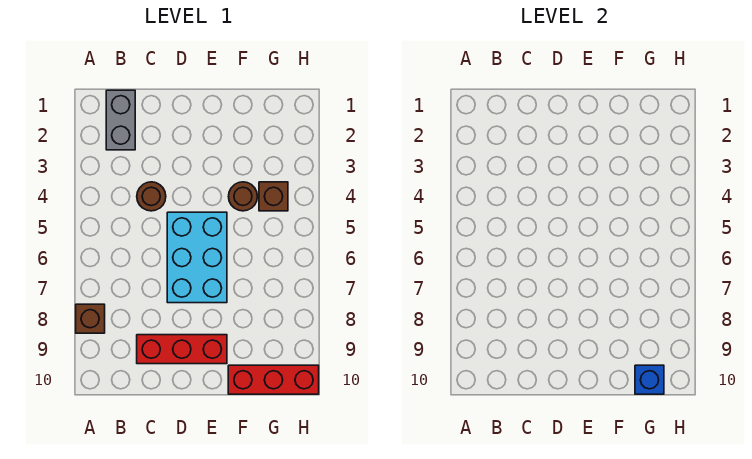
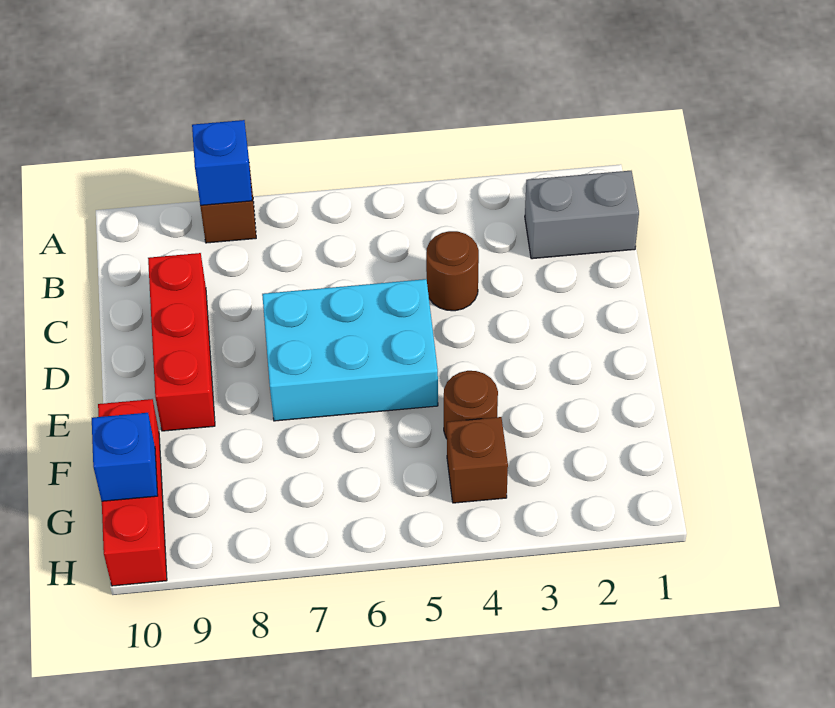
none -> blue 1x1 brick [192,120,252,205]

